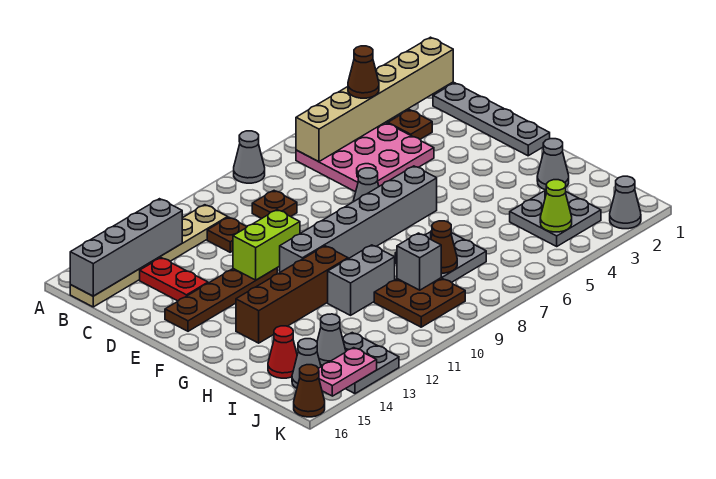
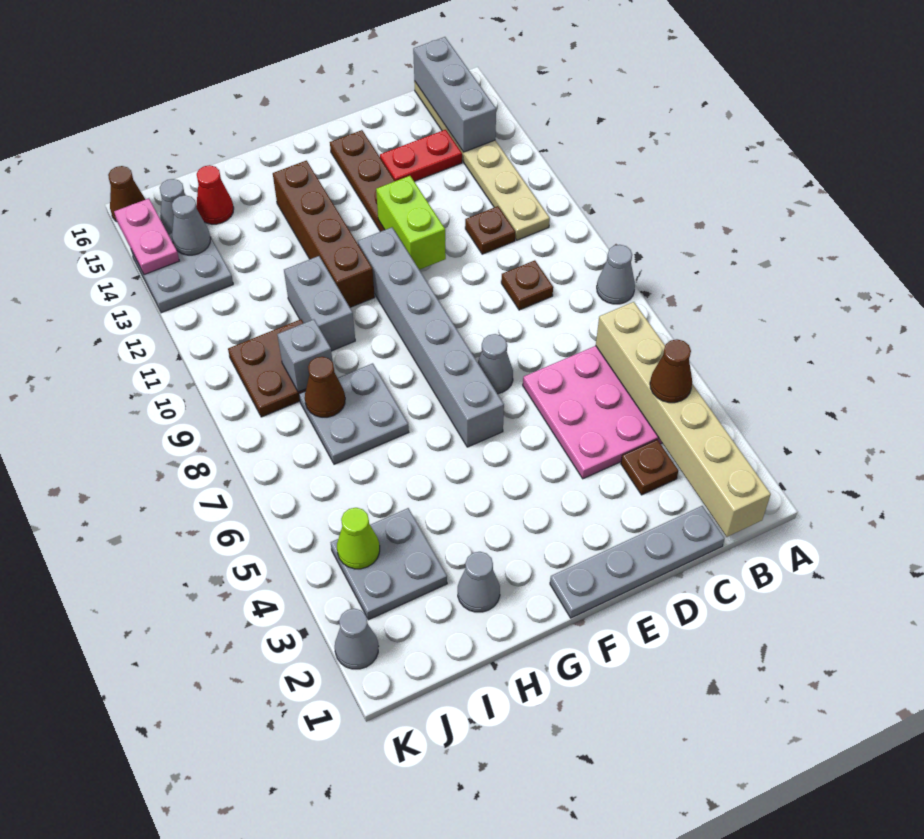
grey 1x4 brick [70,199,182,296] -> grey 1x3 brick [413,37,496,152]

